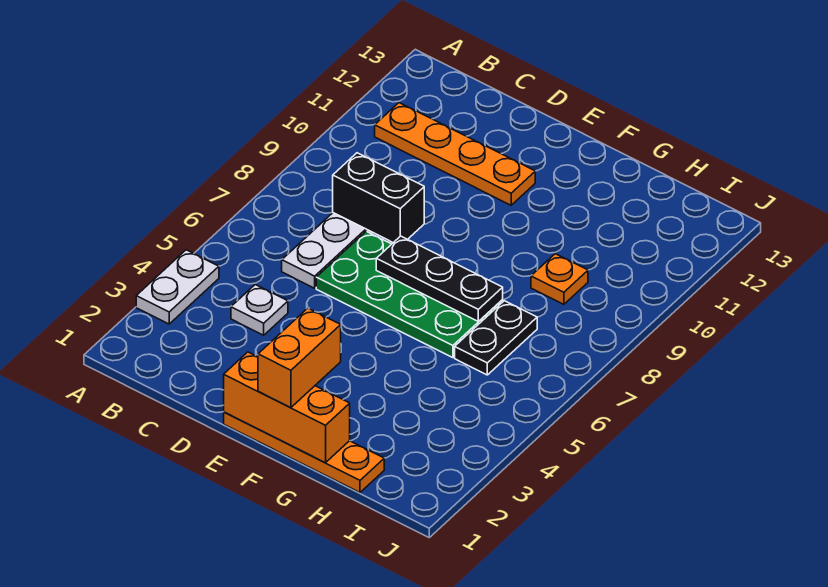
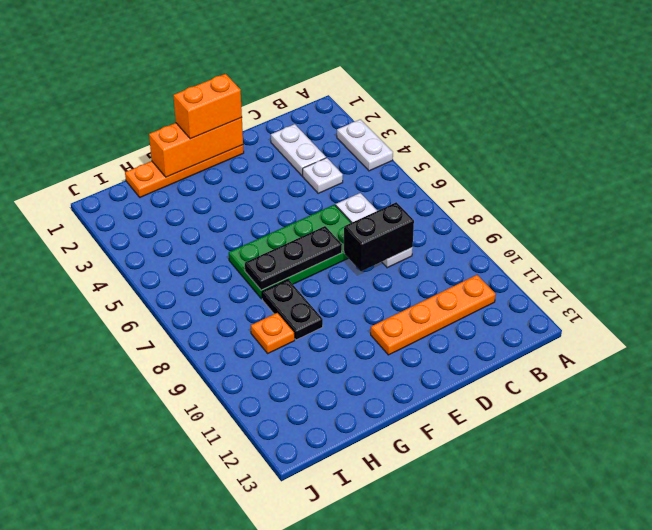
none -> white 1x2 plate [271,124,326,176]
orange 1x2 brick [258,308,341,408] -> orange 1x2 brick turned to [173,74,242,139]
black 1x2 plate [455,301,537,375] -> black 1x2 plate moved to [262,279,323,340]

